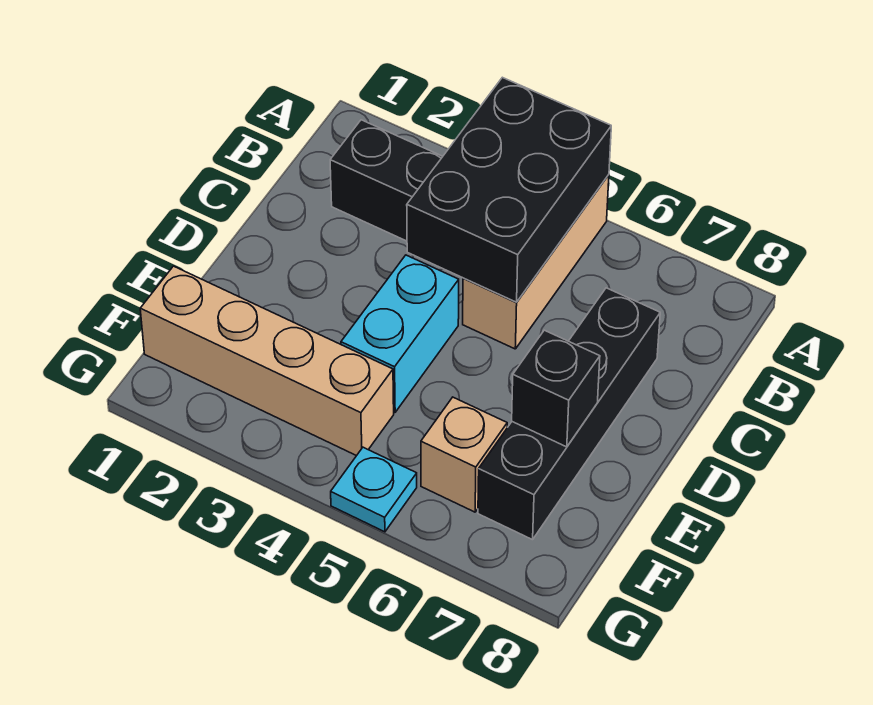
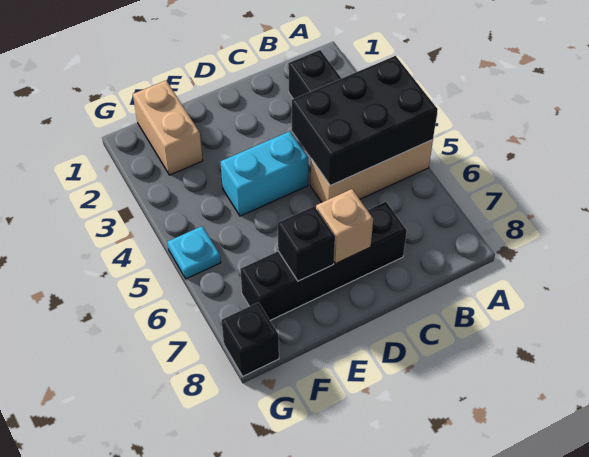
tan 1x4 brick [140,266,394,456] -> tan 1x2 brick [133,81,203,175]
tan 1x1 brick [421,397,507,512] -> tan 1x1 brick moved to [316,189,373,263]
none -> black 1x1 brick [221,302,279,376]

